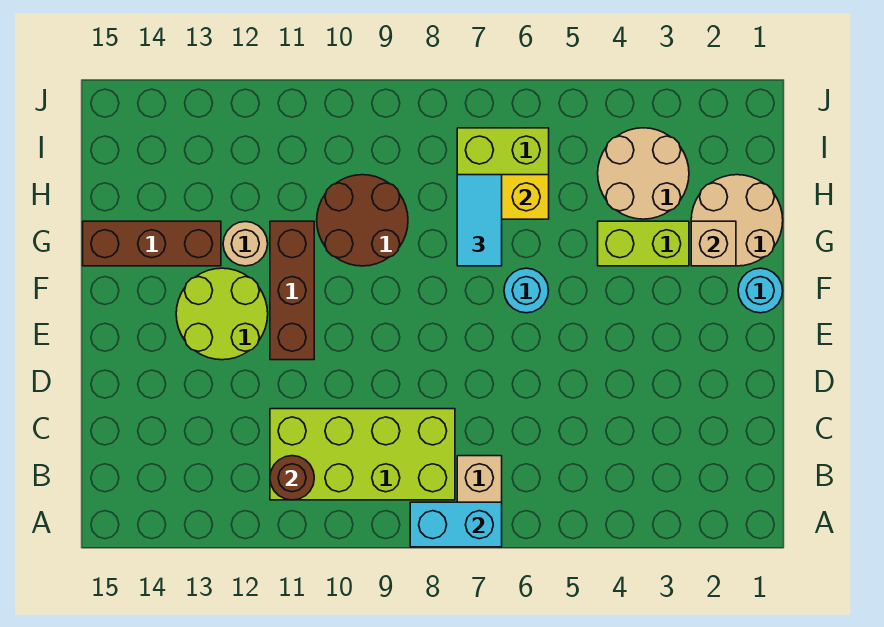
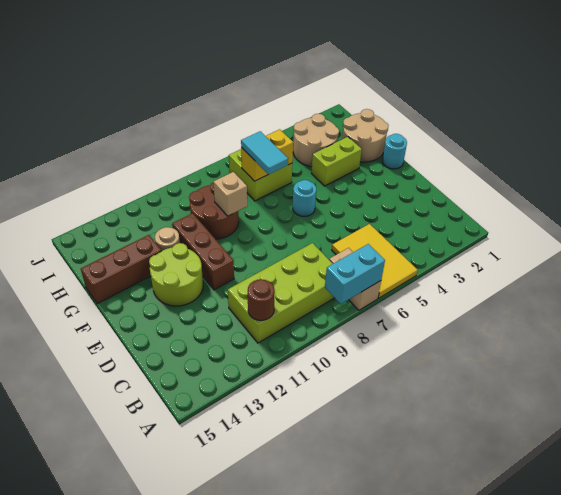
none -> yellow 2x3 tile [332,224,418,298]
tan 1x1 brick [691,221,736,266] -> tan 1x1 brick moved to [213,172,247,216]

